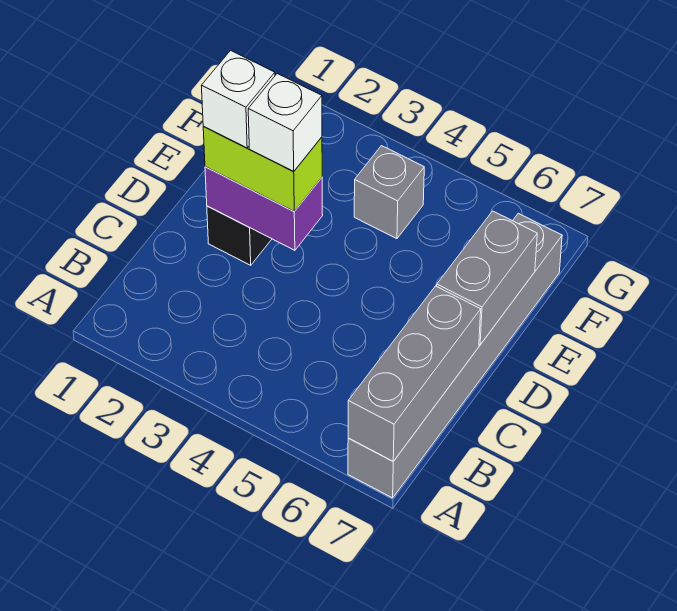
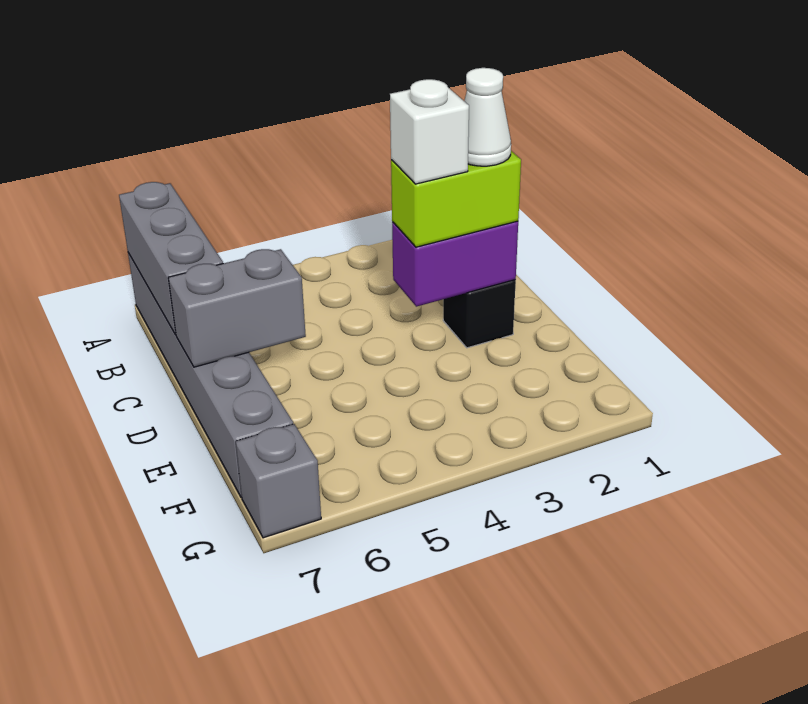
white 1x1 brick [202,50,275,148] -> white 1x1 cone [464,68,511,166]
grey 1x2 brick [437,211,537,345] -> grey 1x2 brick turned to [168,249,306,367]
grey 1x1 brick [354,146,424,239] -> grey 1x1 brick moved to [236,424,321,538]

